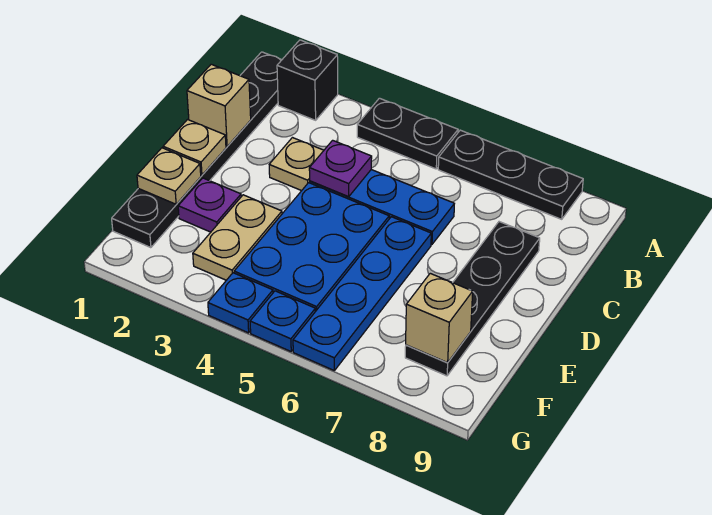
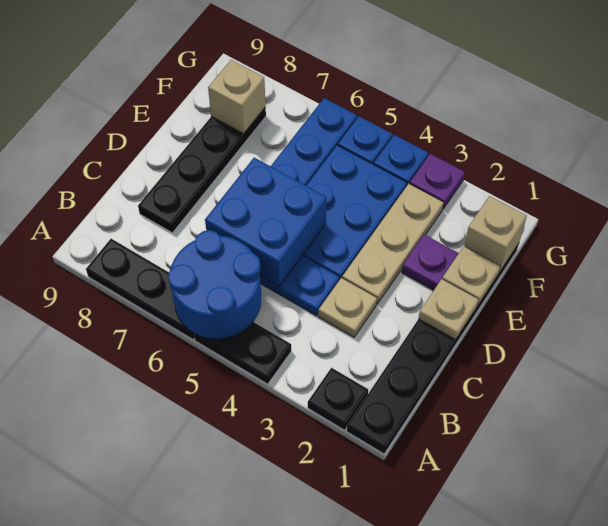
black 1x1 brick [277,40,338,120] -> black 1x1 plate [308,368,368,430]
none -> blue 2x2 round brick [168,230,261,339]
tan 1x1 brick [187,64,251,146] -> tan 1x1 brick moved to [464,196,527,272]
purple 1x1 plate [309,140,372,197] -> purple 1x1 plate moved to [410,154,465,209]
none -> blue 2x2 brick [205,158,326,286]
tan 1x2 plate [193,195,282,280] -> tan 1x3 plate [342,184,444,304]

